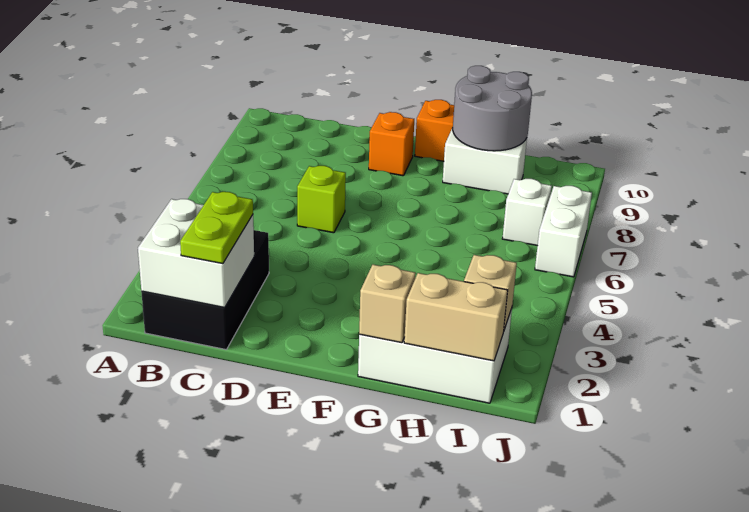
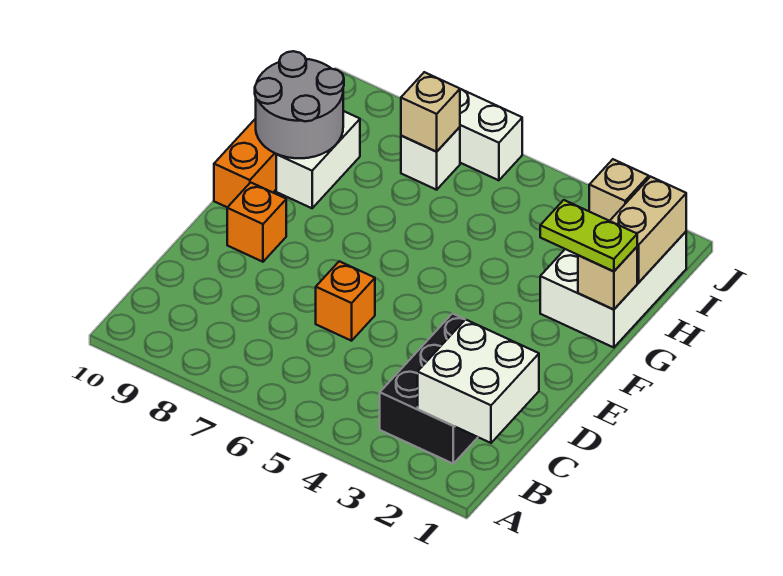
black 2x3 brick [141,230,269,350] -> black 2x3 brick turned to [380,313,478,464]
lime 1x2 plate [180,192,253,264] -> lime 1x2 plate moved to [540,200,637,271]
lime 1x1 brick [297,166,346,233] -> orange 1x1 brick [316,261,375,341]
none -> tan 1x1 brick [401,72,460,152]

